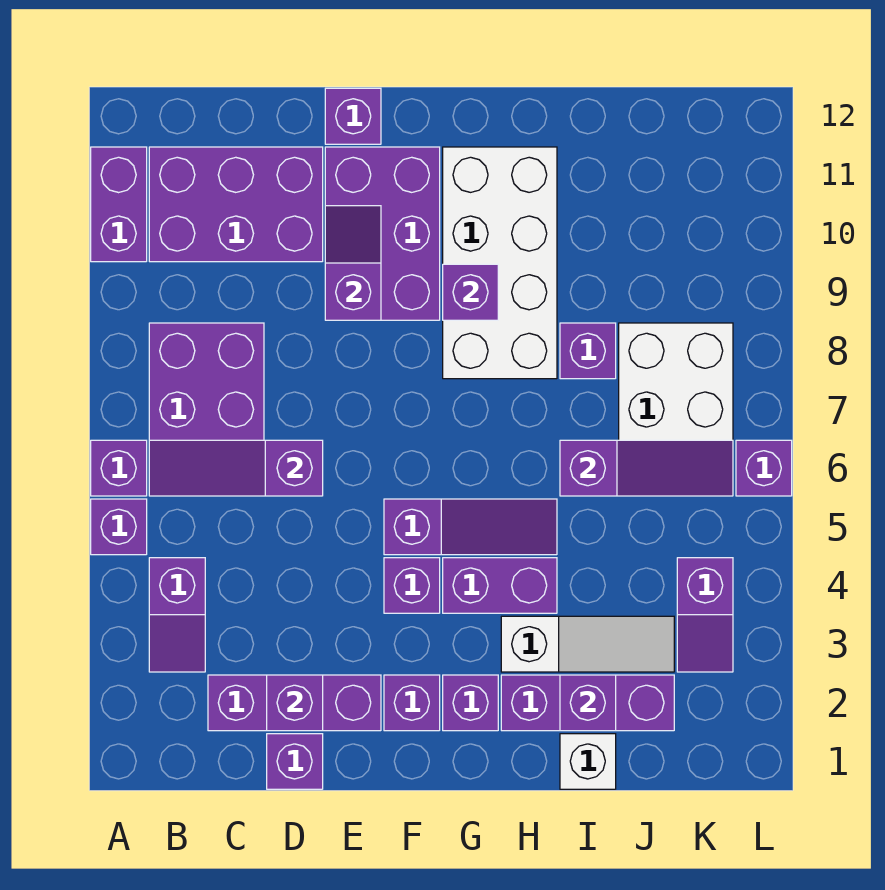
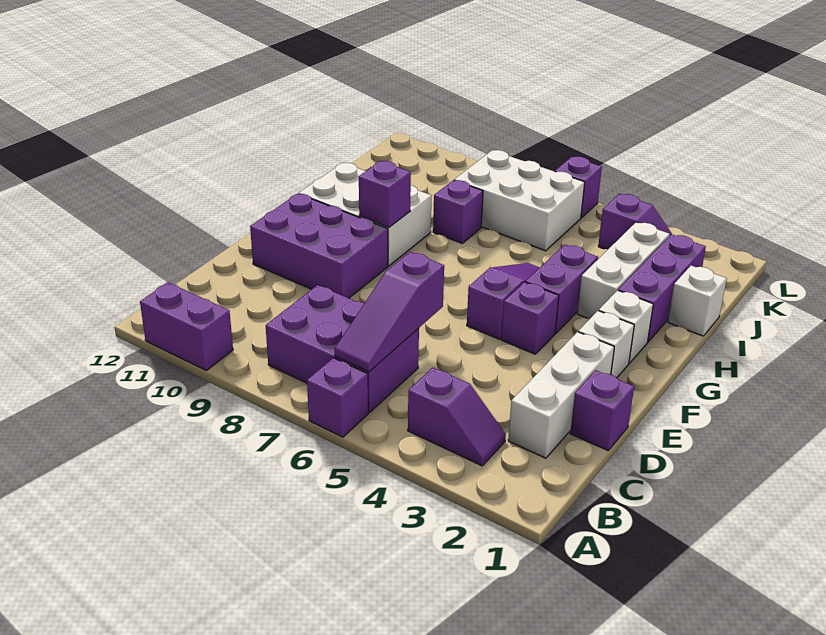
purple 1x1 brick [91,499,147,555] -> none
purple 2x3 brick [149,147,323,262] -> none
purple 1x3 brick [208,675,381,731] -> white 1x3 brick [508,332,614,458]
purple 1x1 brick [267,675,323,731] -> none
purple 1x2 slope [325,206,381,320] -> none
purple 1x1 brick [325,88,381,144] -> none
purple 1x1 brick [384,675,440,731] -> white 1x1 brick [578,311,634,378]
purple 1x1 brick [443,675,498,731] -> white 1x1 brick [599,290,653,363]
white 2x4 brick [443,147,557,379] -> white 2x3 brick [299,163,431,266]
white 1x3 slope [501,616,674,672] -> white 1x3 brick [577,222,670,319]
purple 1x1 brick [560,675,616,731] -> none
purple 1x3 slope [560,440,733,496] -> none

